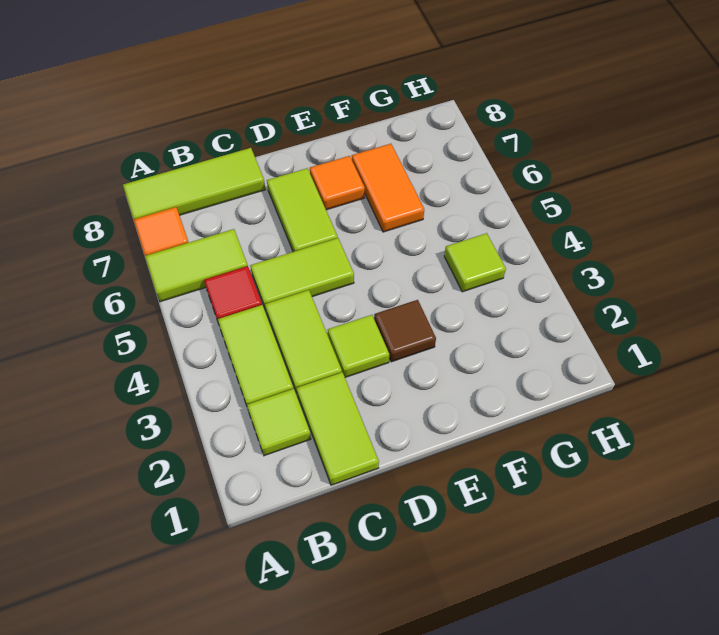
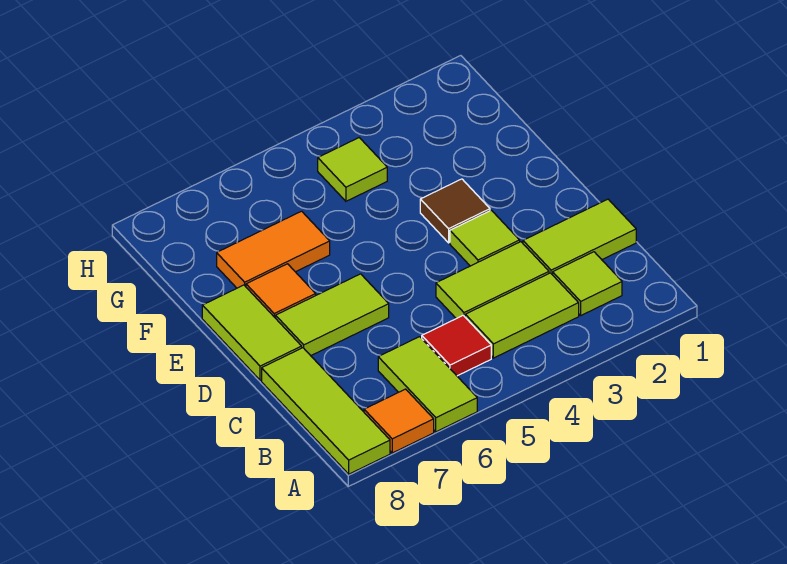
lime 1x2 tile [250,238,354,310] -> lime 1x2 tile moved to [202,285,302,380]

